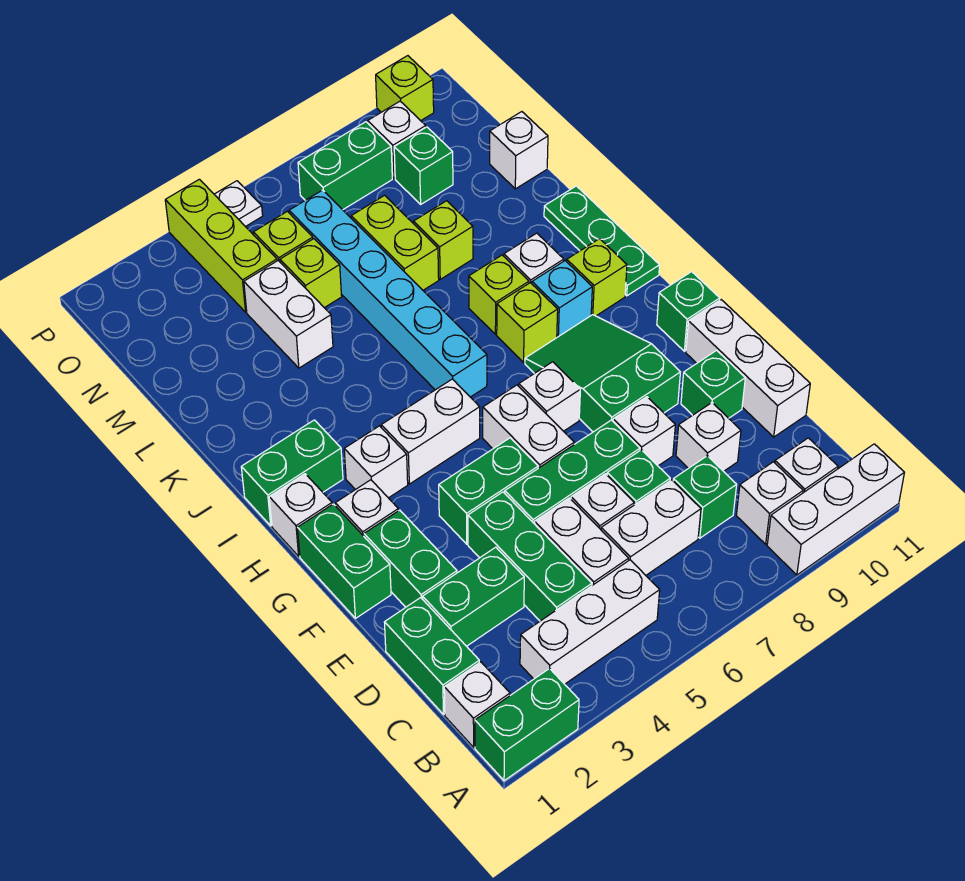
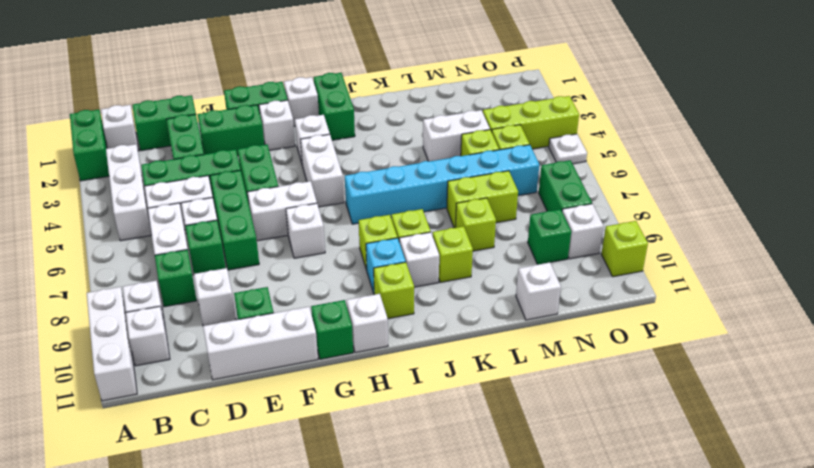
white 1x1 brick [613,397,675,466] -> white 1x1 brick moved to [347,294,388,353]
green 2x3 slope [525,315,680,432] -> none
green 1x3 plate [544,186,660,296] -> none
none -> lime 1x1 brick [433,226,473,282]

